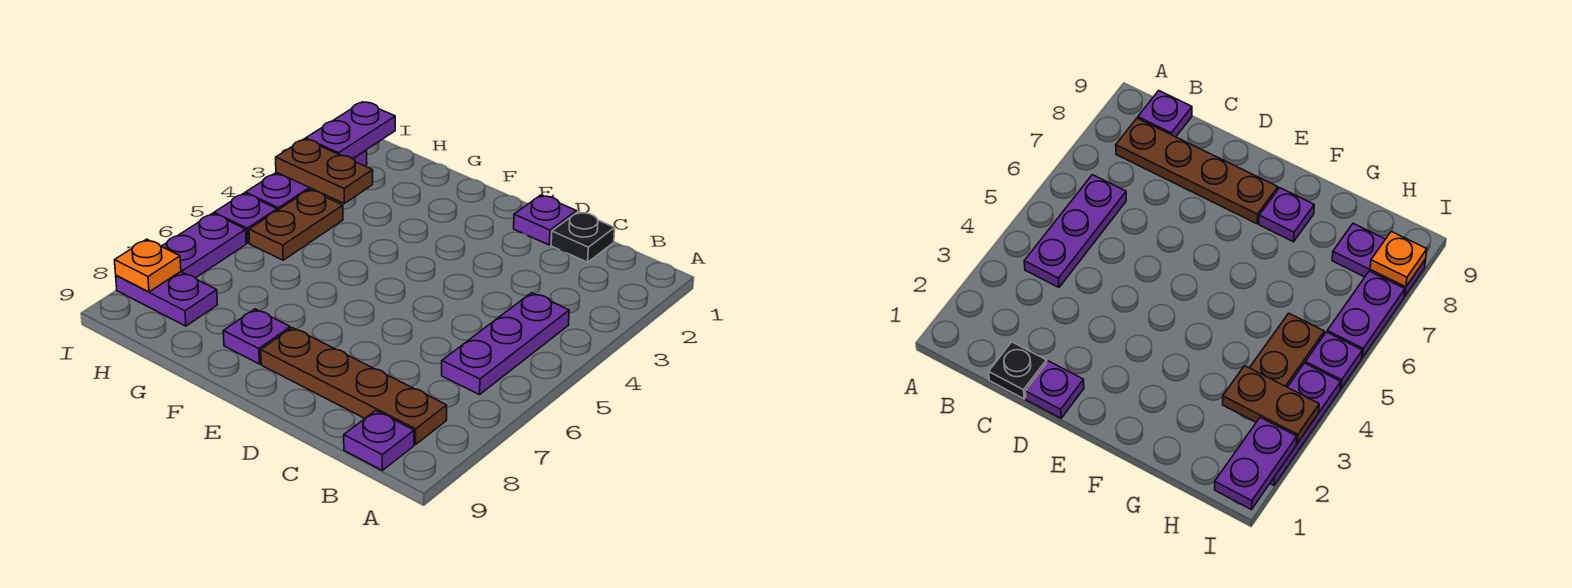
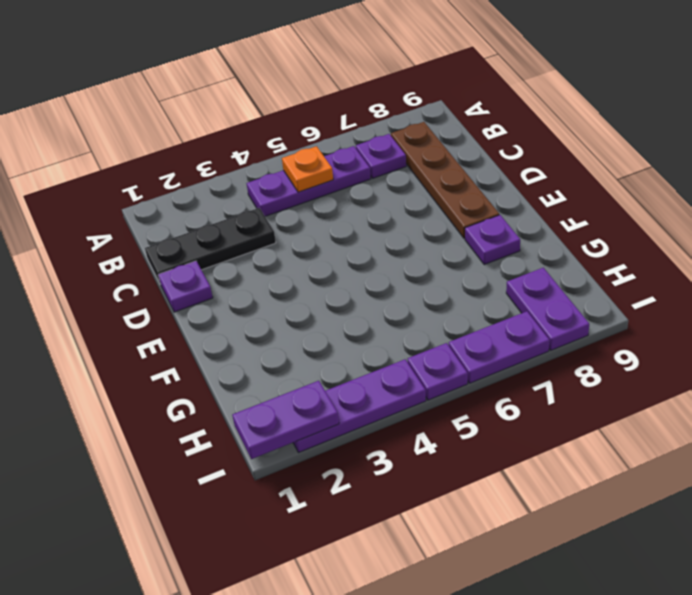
purple 1x1 plate [344,411,414,470] -> purple 1x1 plate moved to [356,134,406,178]
black 1x1 plate [551,212,615,262] -> black 1x3 plate [145,208,276,283]
brown 1x2 plate [276,139,373,203] -> none
brown 1x2 plate [249,190,343,260] -> none
orange 1x1 plate [115,239,181,292] -> orange 1x1 plate moved to [282,146,333,192]

